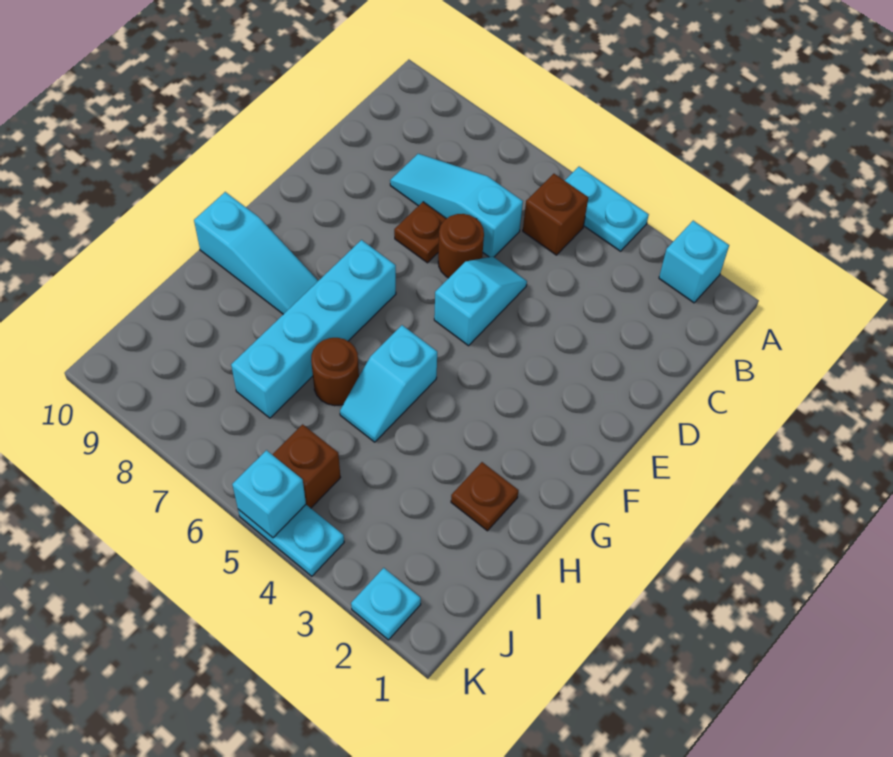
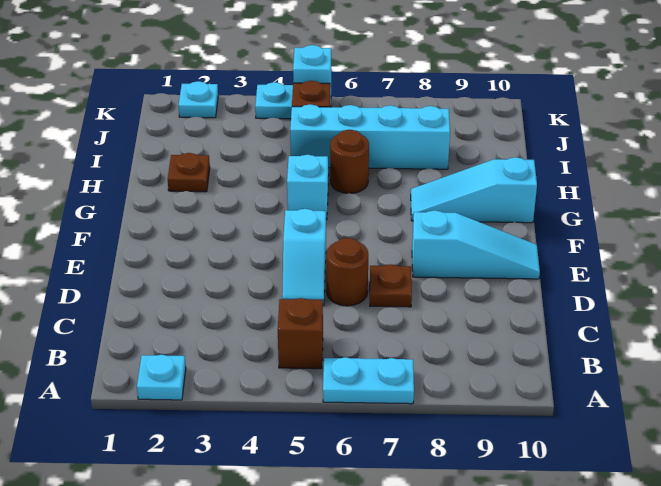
cyan 1x1 brick [659,221,729,303] -> cyan 1x1 plate [137,355,186,400]
cyan 1x2 plate [565,167,649,251] -> cyan 1x2 plate moved to [323,357,414,404]
cyan 1x3 slope [390,154,523,257] -> cyan 1x3 slope moved to [412,210,540,279]
cyan 1x4 brick [231,240,396,418] -> cyan 1x4 brick turned to [290,104,450,169]

